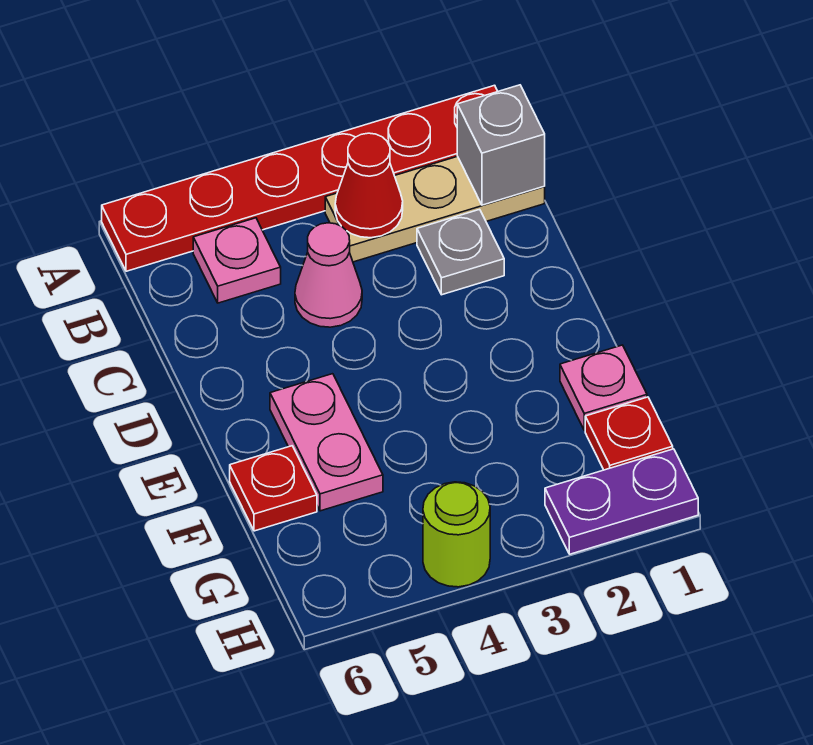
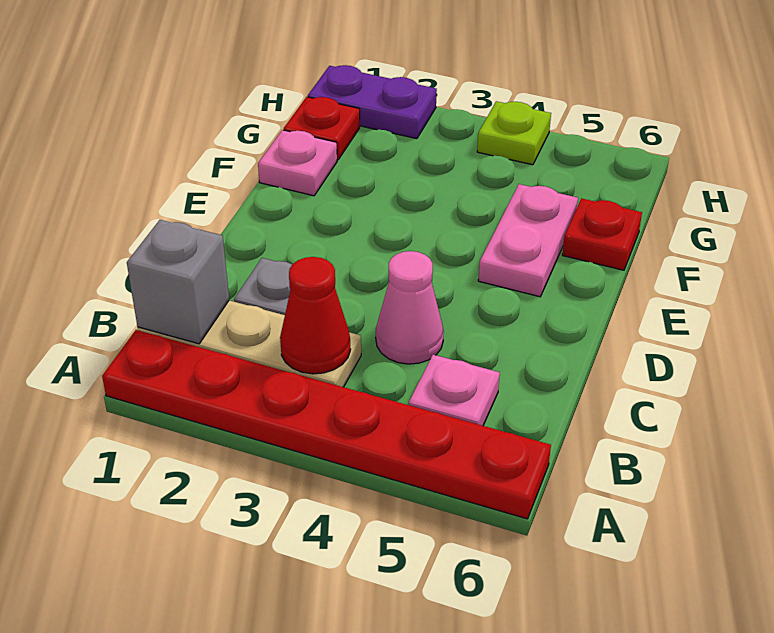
lime 1x1 round brick [423,482,490,587] -> lime 1x1 plate [477,101,551,165]

